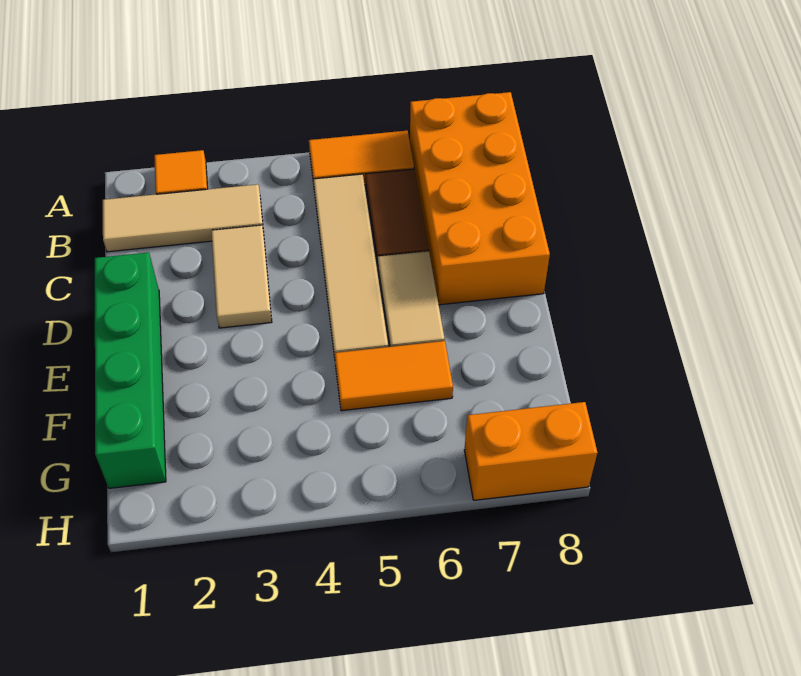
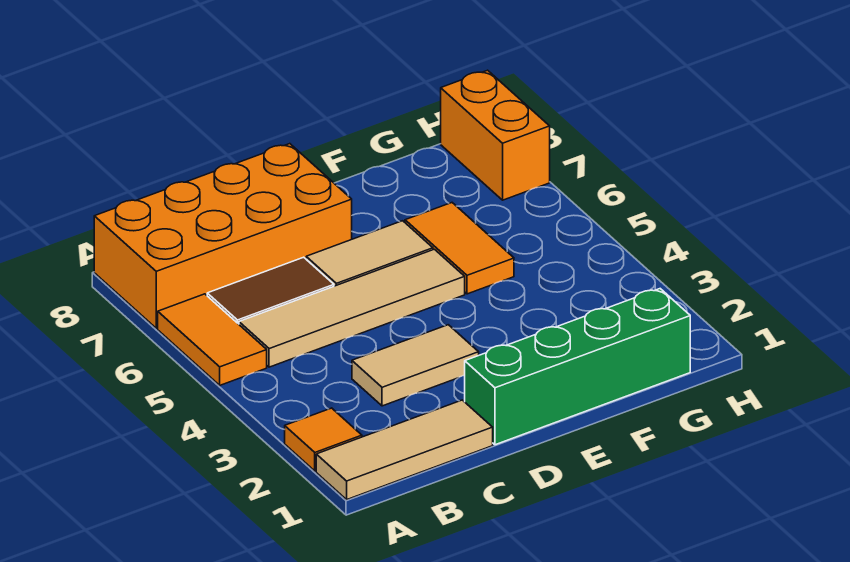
tan 1x3 tile [103,184,264,252] -> tan 1x3 tile turned to [316,400,493,499]

